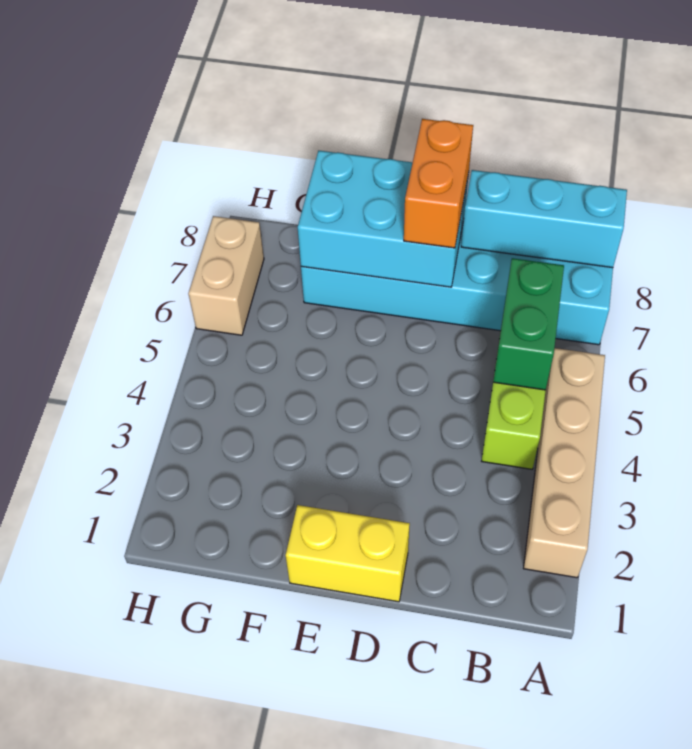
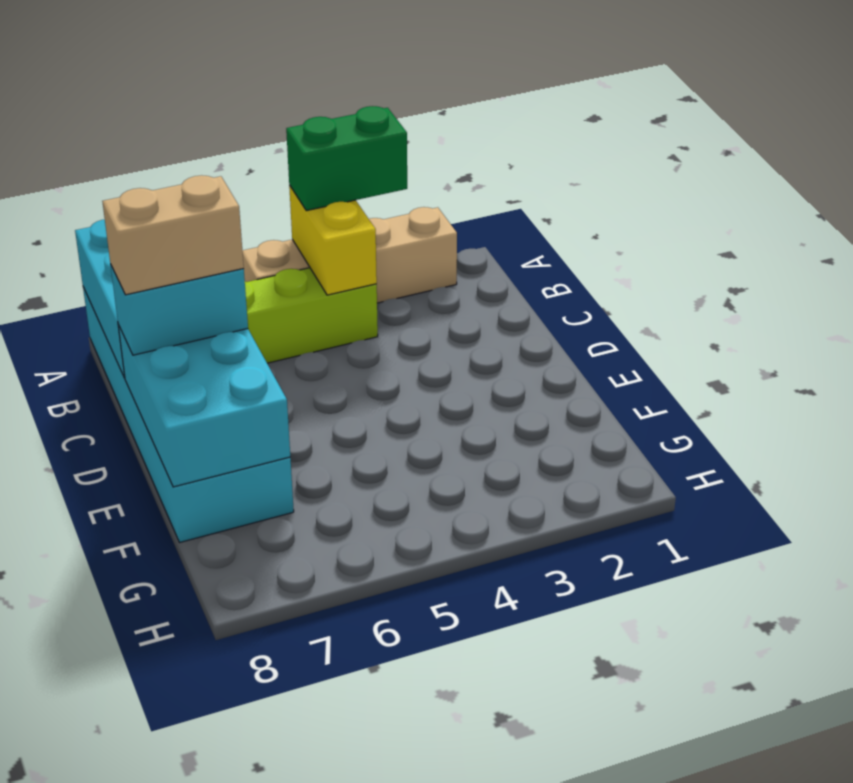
green 1x2 brick [493,258,564,390] -> green 1x2 brick moved to [286,106,407,211]
yellow 1x2 brick [286,505,410,602] -> yellow 1x2 brick moved to [289,185,377,295]
orange 1x2 brick [404,119,473,248] -> cyan 1x2 brick [111,266,248,355]
tan 1x2 brick [188,216,264,335] -> tan 1x2 brick moved to [102,175,244,295]

